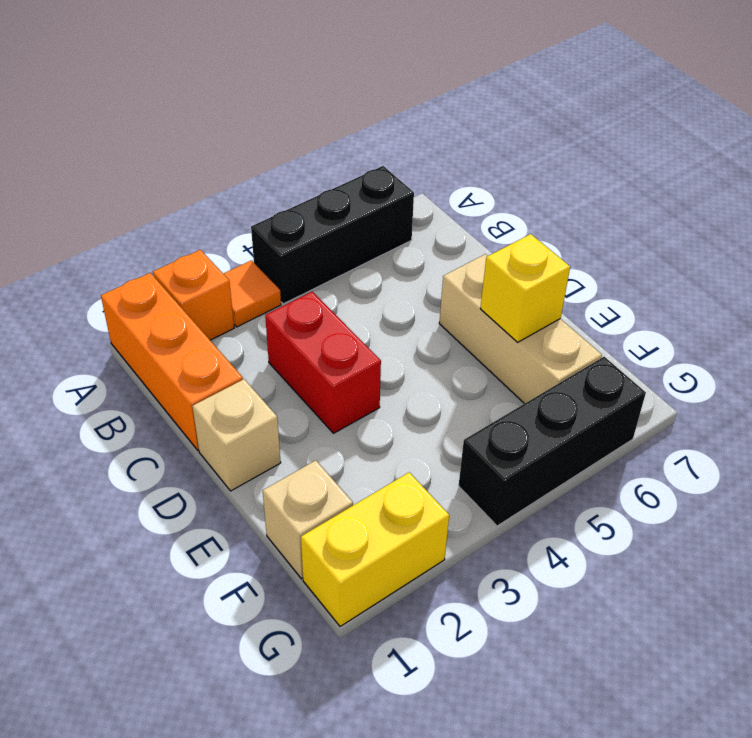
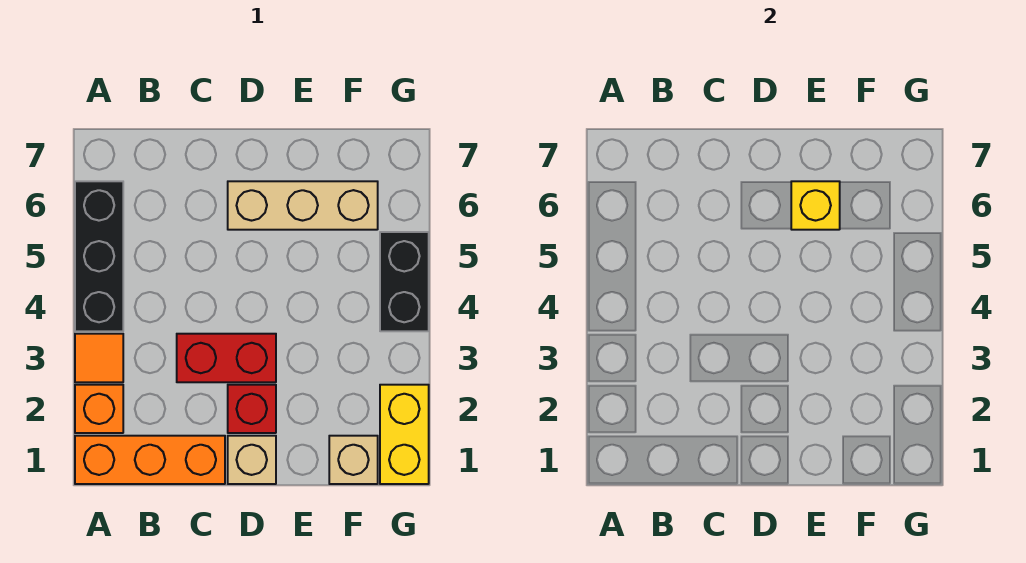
none -> red 1x1 brick [228,385,276,433]
black 1x3 brick [459,357,646,526] -> black 1x2 brick [380,232,429,331]

